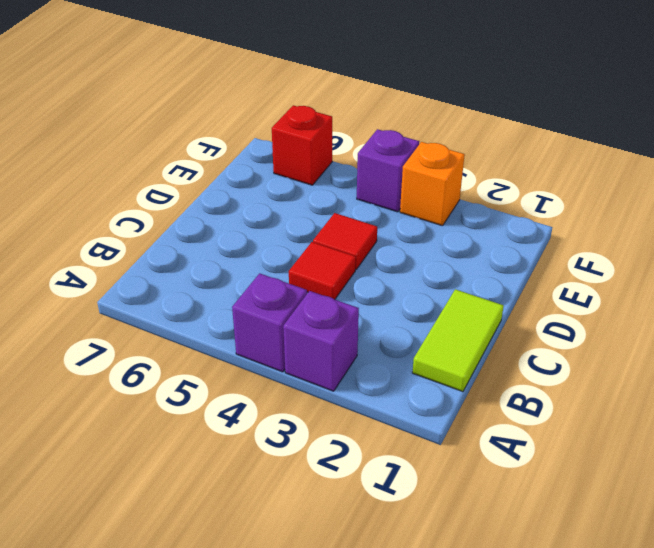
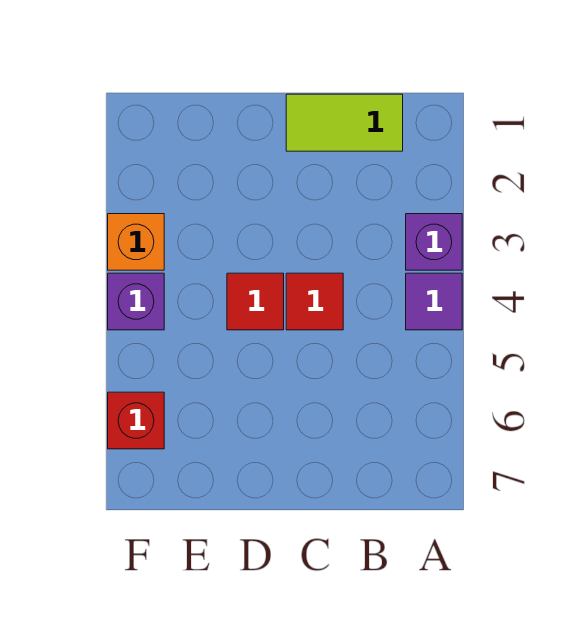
purple 1x1 brick [232,273,307,372] -> purple 1x1 tile [406,273,462,330]

